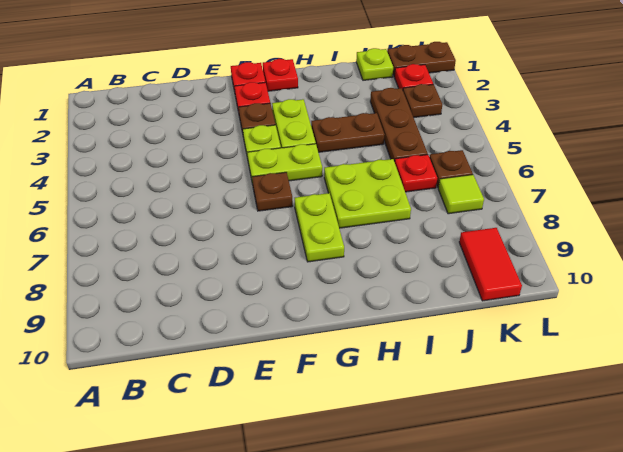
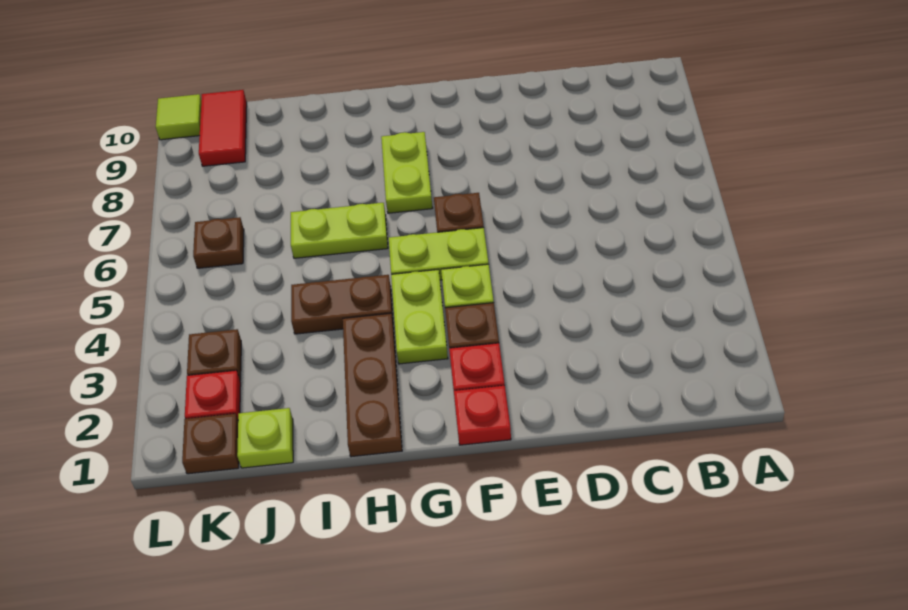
red 1x1 plate [263,59,298,91] -> none
lime 2x2 plate [324,159,411,228] -> lime 1x2 plate [291,203,388,258]
brown 1x3 plate [370,88,428,162] -> brown 1x3 plate moved to [343,313,402,457]
red 1x1 plate [395,155,437,192] -> none
brown 1x2 plate [387,42,456,77] -> brown 1x1 plate [182,414,239,474]
lime 1x1 tile [438,175,484,214] -> lime 1x1 tile moved to [156,94,201,140]

